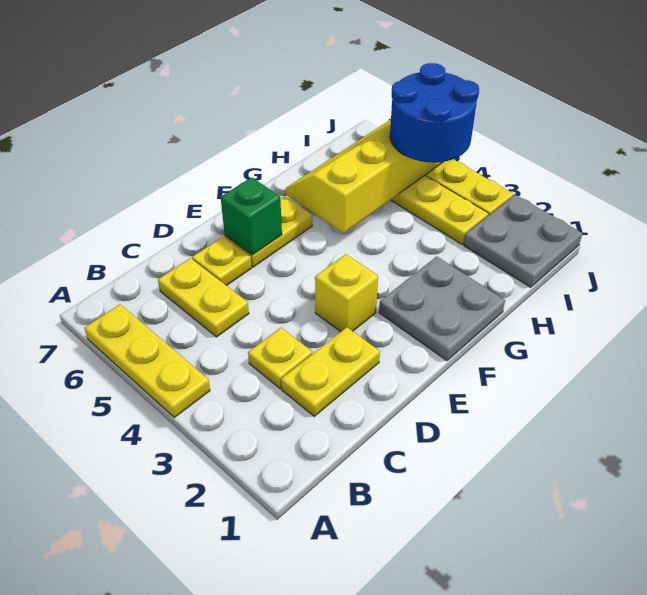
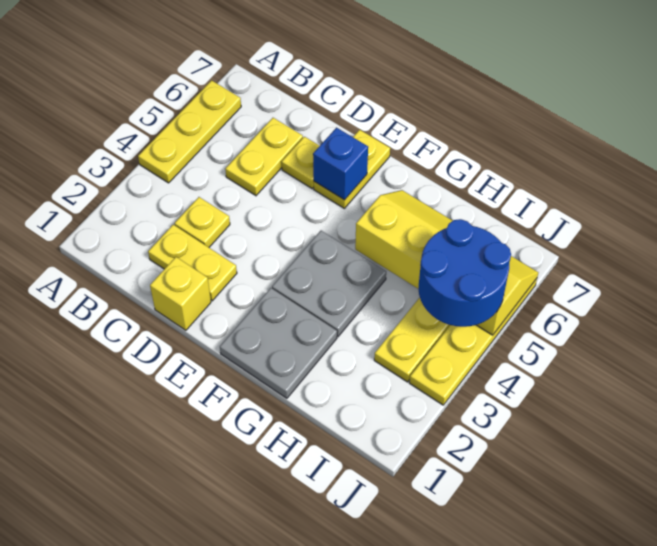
yellow 1x1 brick [315,254,378,332] -> yellow 1x1 brick moved to [150,257,211,330]
yellow 1x2 plate [225,196,312,267] -> yellow 1x2 plate turned to [314,130,390,208]
green 1x1 brick [221,177,282,255] -> blue 1x1 brick [313,128,368,200]
grey 2x2 plate [464,195,582,287] -> grey 2x2 plate moved to [272,231,386,337]

